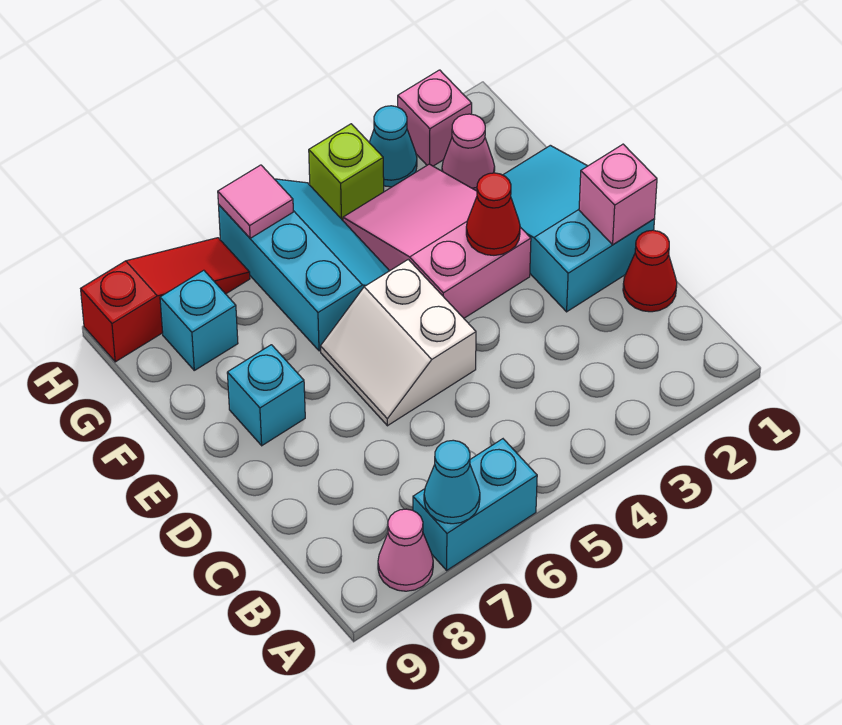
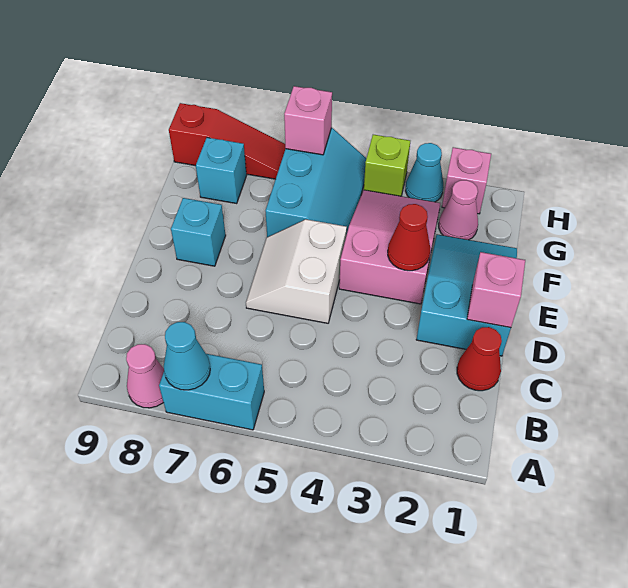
pink 1x1 tile [218,165,293,238] -> pink 1x1 brick [284,86,332,155]

